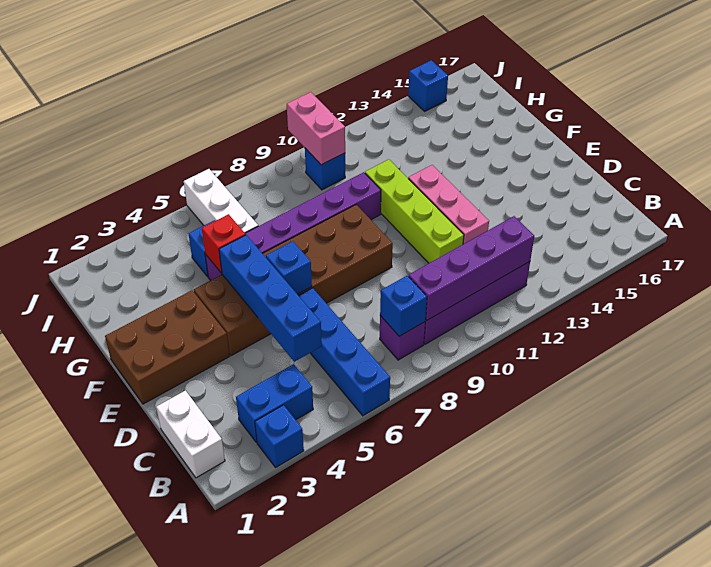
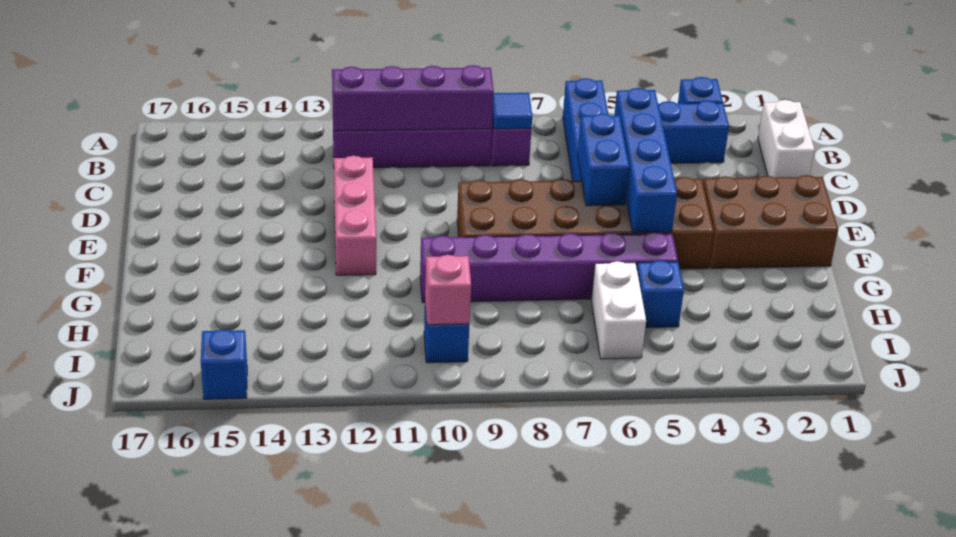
blue 1x1 brick [380,276,427,336] -> blue 1x1 tile [492,93,532,129]
lime 1x4 brick [365,159,464,263] -> none
blue 1x1 brick [266,241,312,294] -> blue 1x2 brick [578,113,629,206]
red 1x1 brick [202,214,246,273] -> none
white 1x3 brick [184,169,258,233] -> white 1x2 brick [591,261,646,359]
pink 1x2 brick [287,92,345,165] -> pink 1x1 brick [425,255,471,325]

